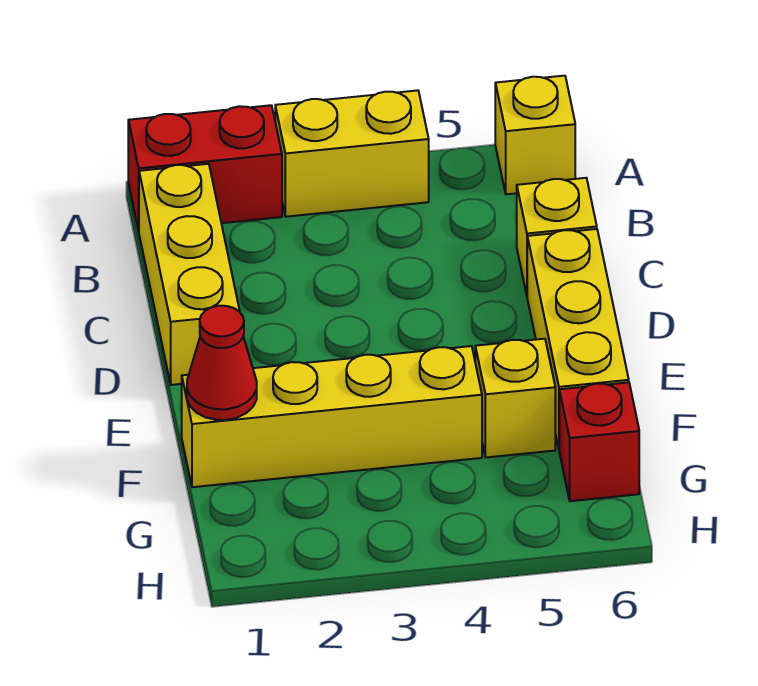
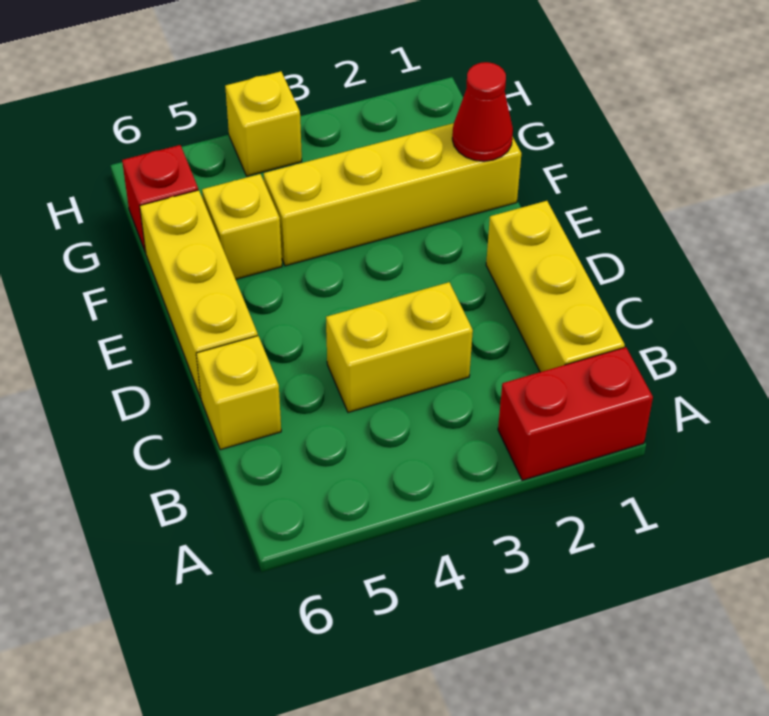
yellow 1x2 brick [275,90,429,217] -> yellow 1x2 brick moved to [326,282,473,412]
yellow 1x1 brick [495,76,575,194] -> yellow 1x1 brick moved to [225,72,302,176]

